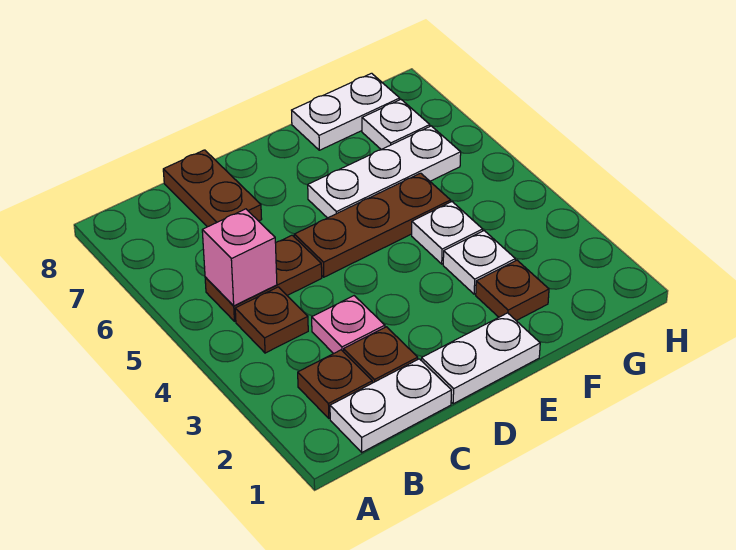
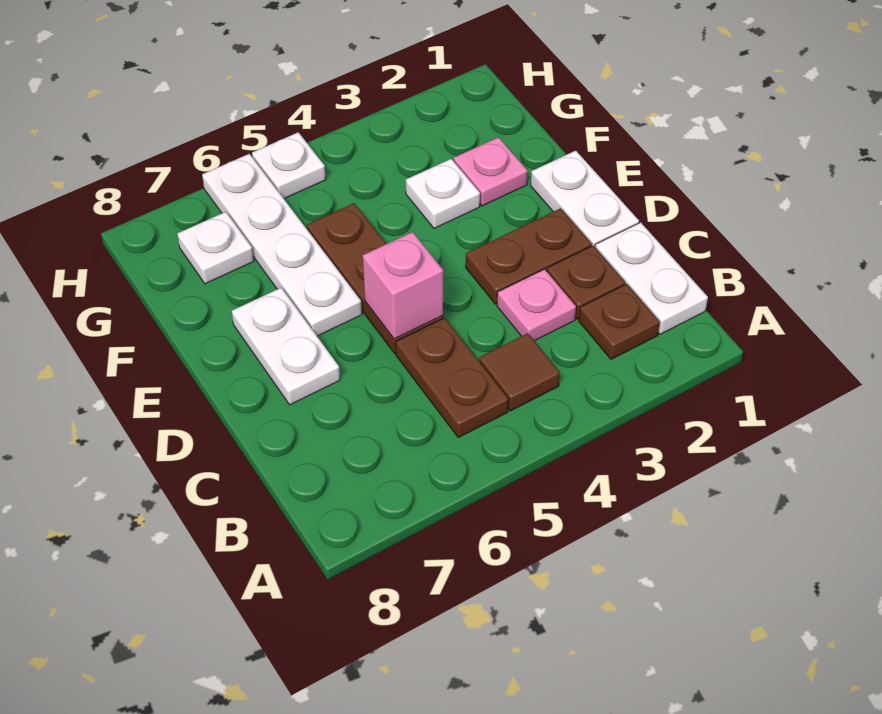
brown 1x1 plate [235,287,308,353] -> brown 1x1 tile [479,333,560,411]
pink 1x1 brick [202,209,277,306] -> pink 1x1 brick moved to [363,232,443,339]
brown 1x2 plate [163,150,262,227] -> brown 1x2 plate moved to [466,208,592,304]
white 1x3 plate [308,126,461,218] -> white 1x4 plate [202,154,362,336]
brown 1x1 plate [476,260,549,321] -> pink 1x1 plate [454,137,528,206]
white 1x1 plate [412,202,483,264] -> white 1x1 plate moved to [252,132,326,199]
white 1x2 plate [292,73,400,150] -> white 1x2 plate moved to [232,288,340,405]

